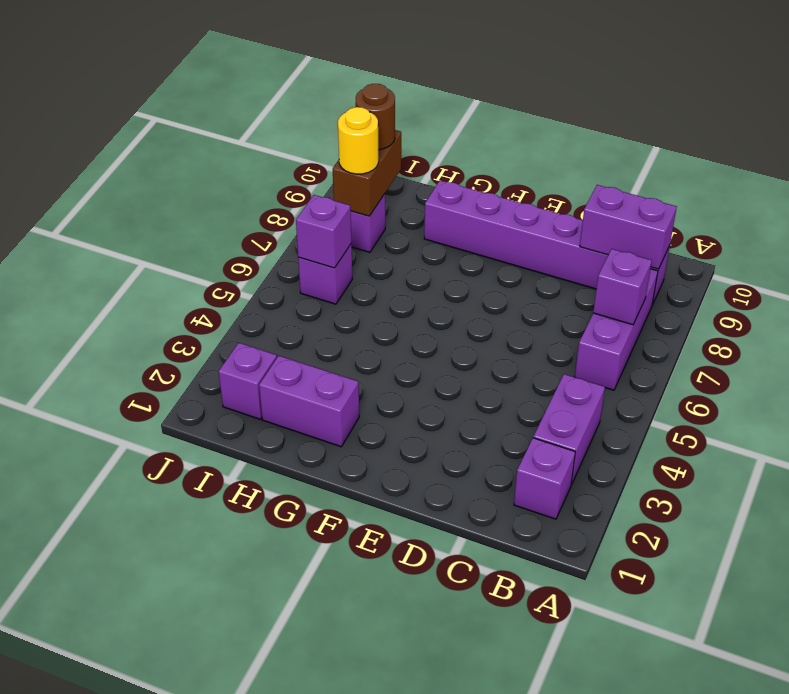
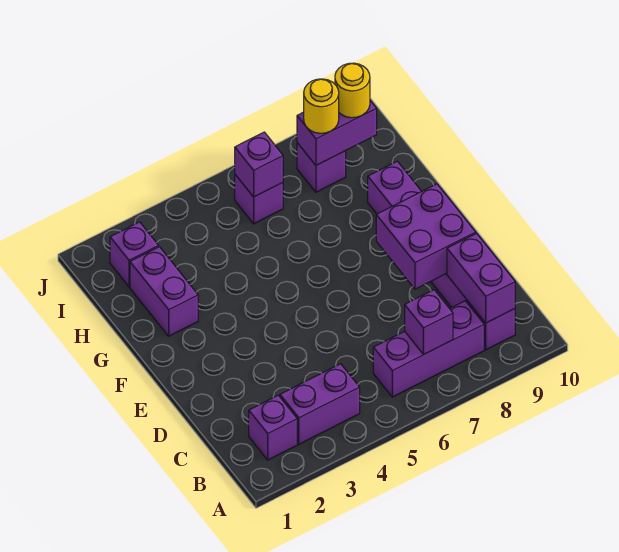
none -> purple 2x2 brick [376,184,476,289]
brown 1x2 brick [333,130,401,216] -> purple 1x2 brick [297,101,377,165]
brown 1x1 round brick [356,84,395,150] -> yellow 1x1 round brick [335,63,370,118]

